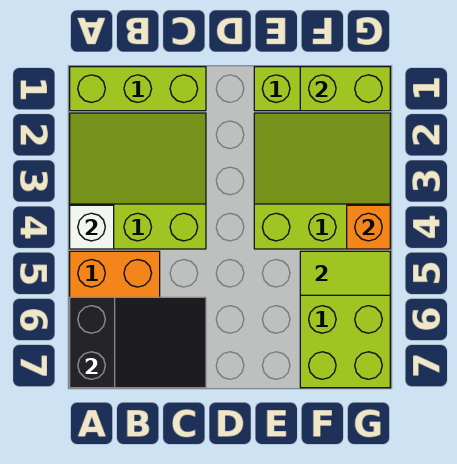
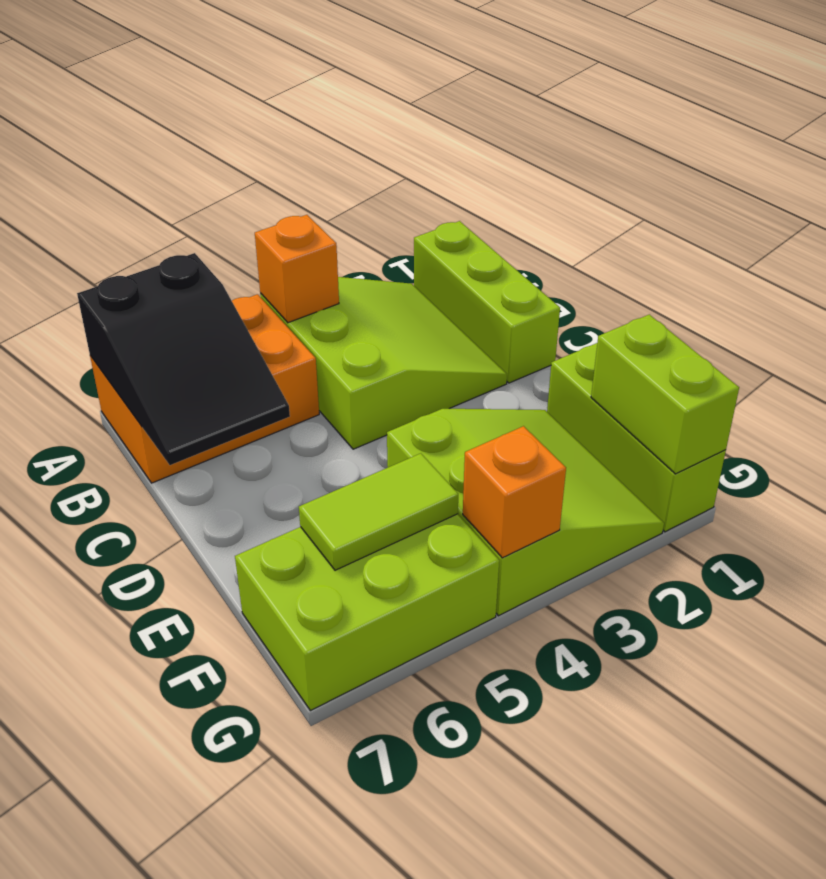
white 1x1 brick [70,205,114,249] -> orange 1x1 brick [255,215,339,323]
lime 1x2 tile [300,251,390,295] -> lime 1x2 tile turned to [299,453,458,570]

